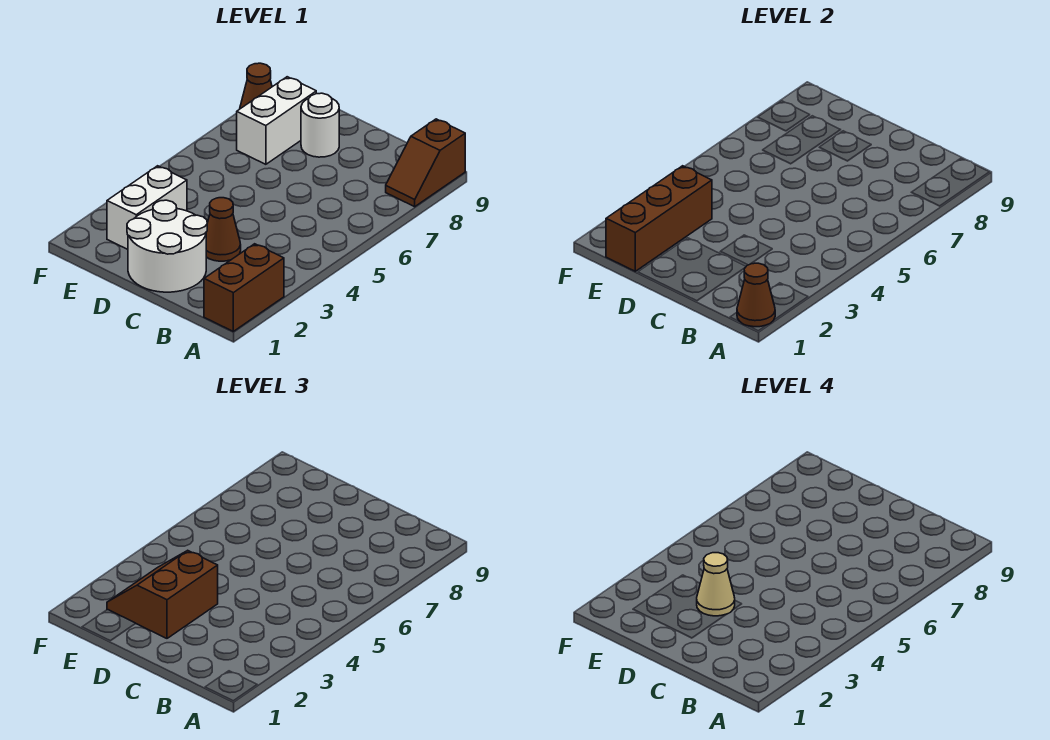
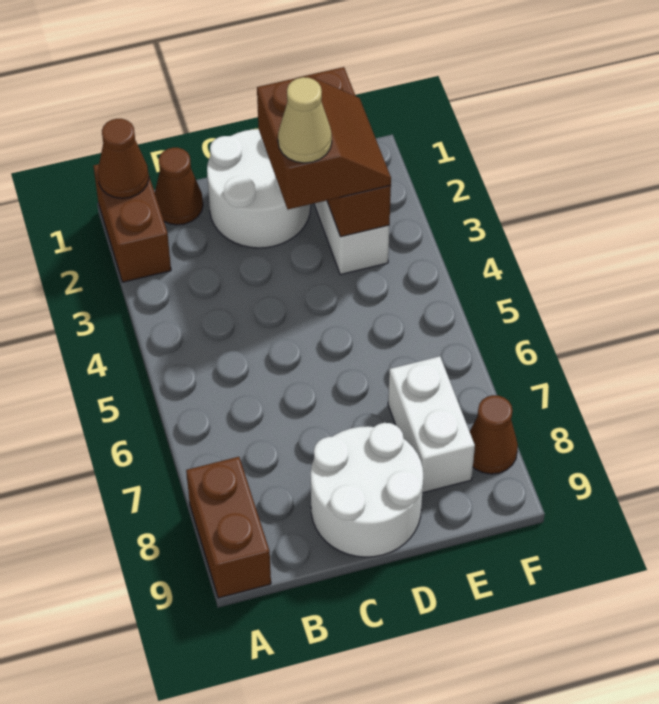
brown 1x2 slope [386,119,465,207] -> brown 1x2 brick [186,457,271,598]
brown 1x1 cone [206,198,241,261] -> brown 1x1 cone moved to [155,148,203,225]
white 1x1 round brick [301,93,339,157] -> white 2x2 round brick [311,423,423,557]

